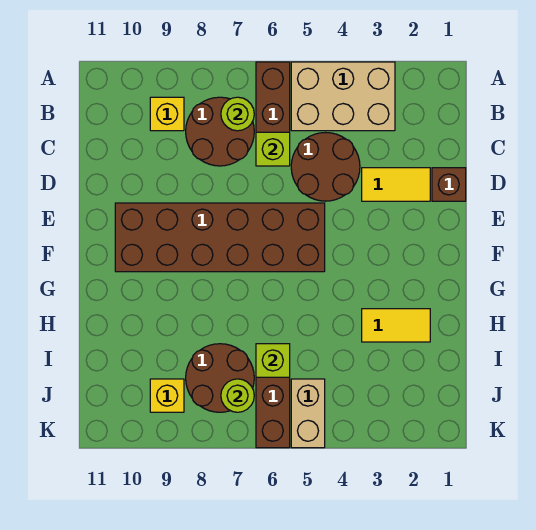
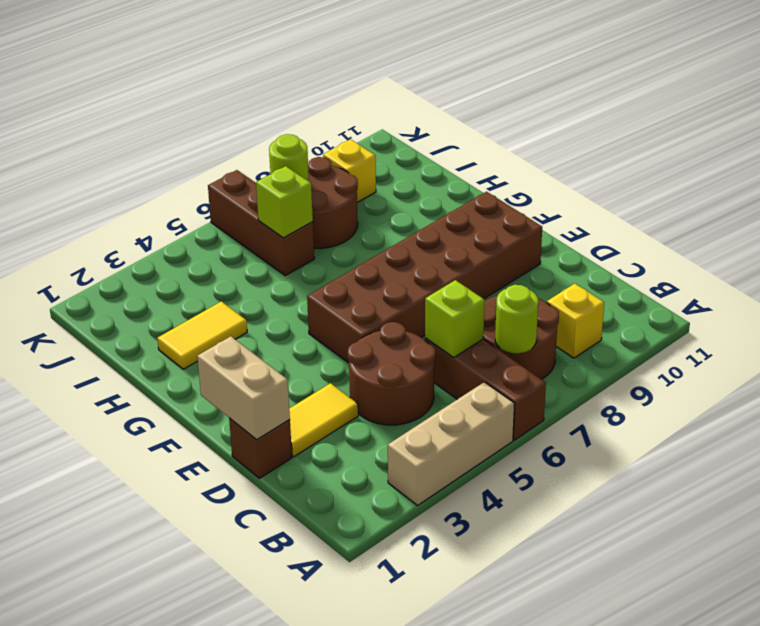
tan 2x3 brick [291,62,395,131] -> tan 1x3 brick [388,382,515,505]
tan 1x2 brick [291,379,325,448] -> tan 1x2 brick moved to [197,336,290,440]

